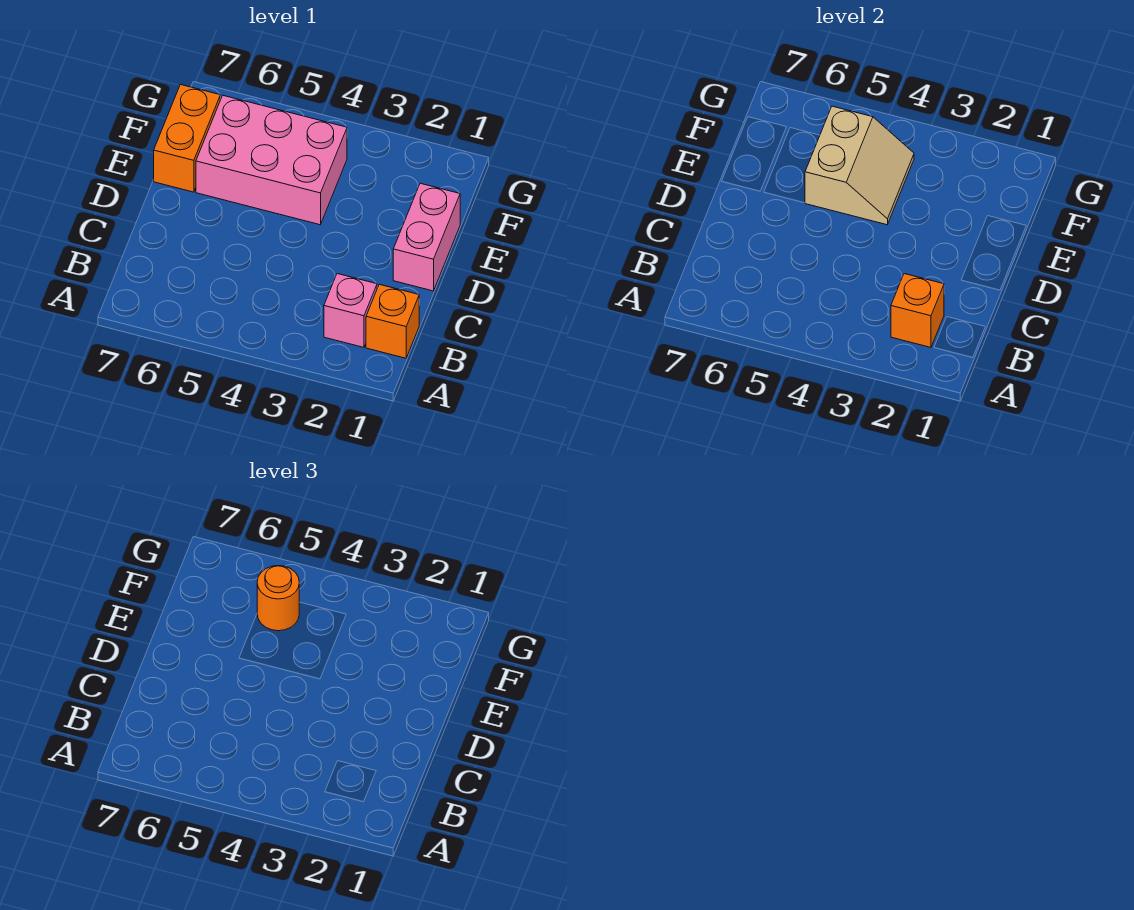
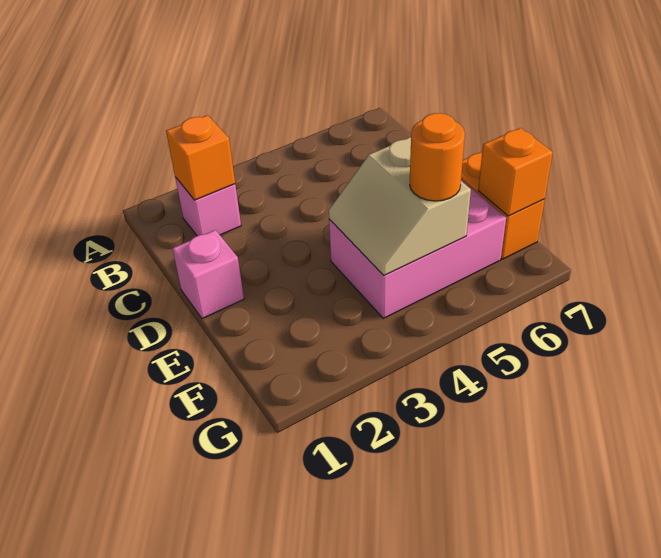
orange 1x1 brick [366,284,419,358] -> orange 1x1 brick moved to [478,128,553,216]
pink 1x2 brick [393,183,460,291] -> pink 1x1 brick [172,230,244,319]

